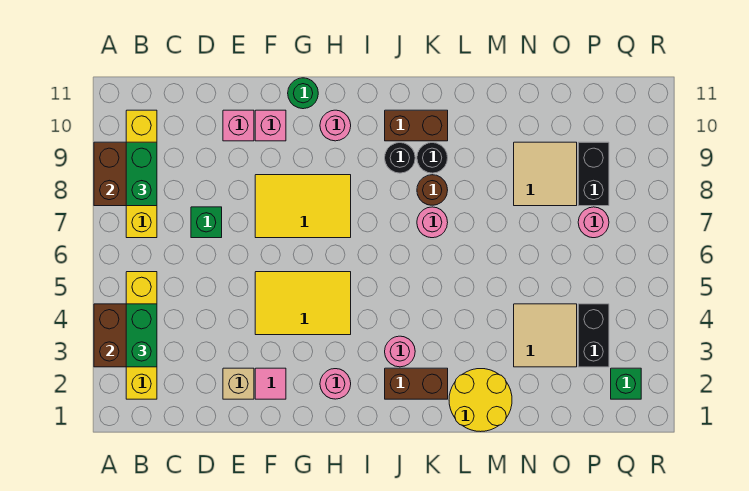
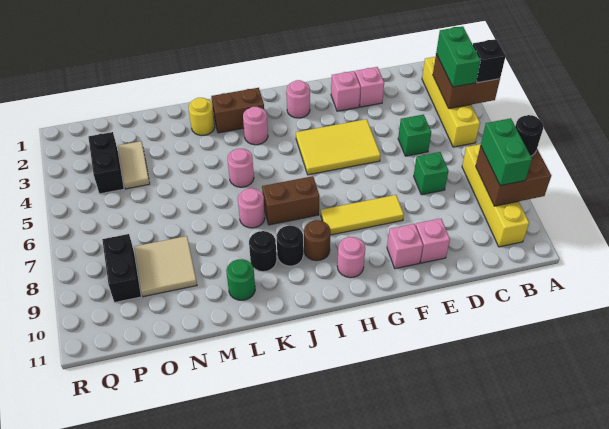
none -> black 1x1 brick [473,39,506,83]
none -> black 1x1 round brick [515,115,543,156]
tan 1x1 brick [223,368,254,399] -> pink 1x1 brick [355,67,384,107]
pink 1x1 tile [255,368,286,399] -> pink 1x1 brick [331,71,361,111]
yellow 2x3 tile [255,175,351,238] -> yellow 1x3 tile [321,195,404,235]
green 1x1 round brick [288,78,318,109] -> green 1x1 round brick moved to [226,259,255,300]
brown 1x2 brick [385,110,448,141] -> brown 1x2 brick moved to [262,176,320,225]
brown 1x1 round brick [417,175,448,205] -> brown 1x1 round brick moved to [304,220,331,261]
yellow 2x2 round brick [449,369,512,432] -> yellow 1x1 round brick [189,98,215,136]
tan 2x2 tile [514,304,577,367] -> tan 1x2 tile [118,141,150,189]
pink 1x1 round brick [578,207,609,238] -> pink 1x1 round brick moved to [228,149,254,187]
green 1x1 brick [611,368,641,399] -> green 1x1 brick moved to [398,115,431,156]

